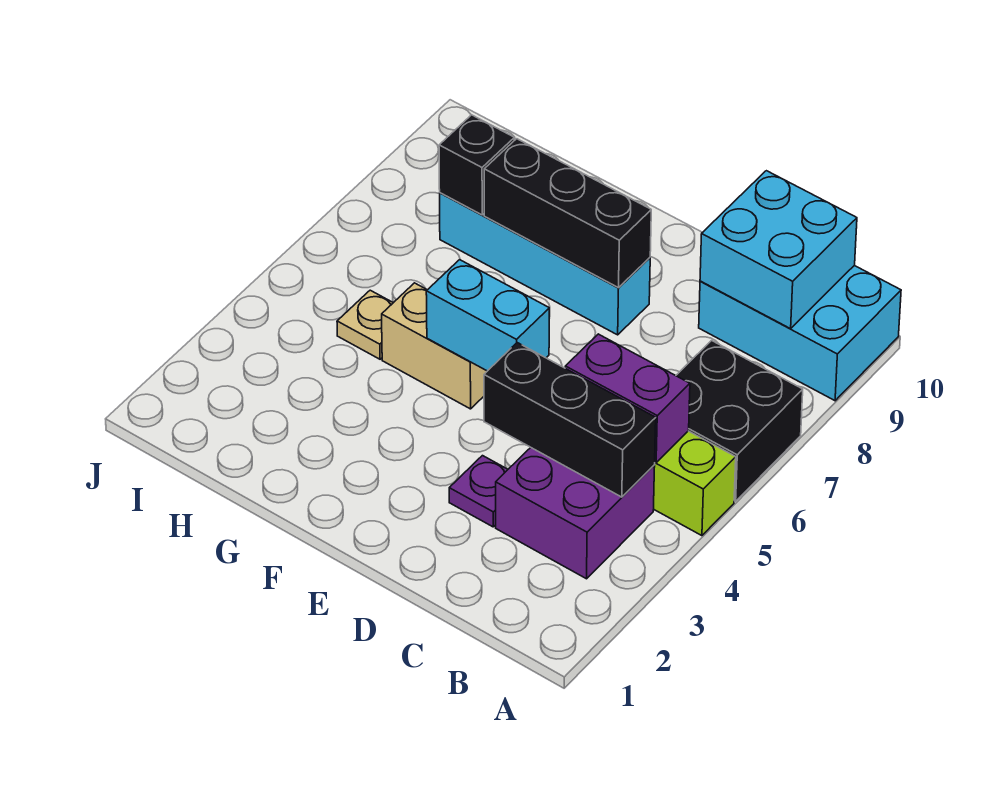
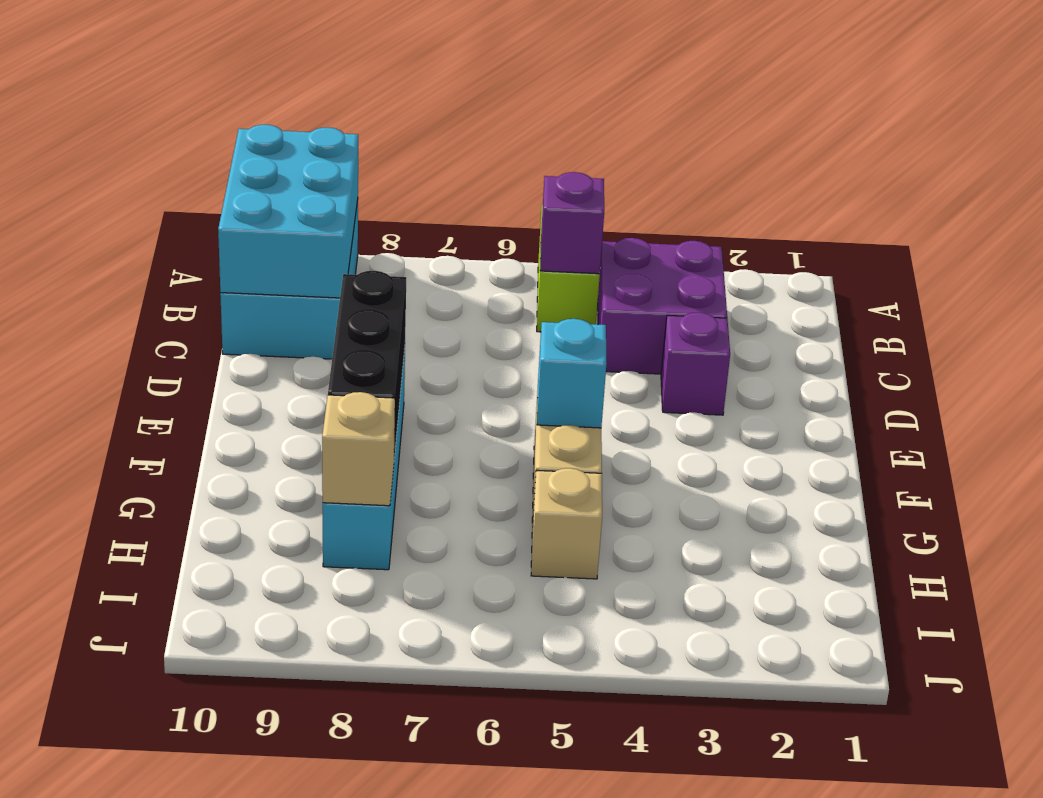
black 2x2 brick [676,341,803,501] -> none
black 1x3 brick [484,343,656,497] -> none
purple 1x2 brick [565,334,690,463] -> purple 1x1 brick [540,172,604,274]
cyan 2x2 brick [700,171,857,329] -> cyan 2x3 brick [218,125,358,298]
purple 1x1 plate [449,456,508,527] -> purple 1x1 brick [661,312,730,415]
cyan 1x2 brick [426,260,549,371] -> cyan 1x1 brick [537,319,607,428]
tan 1x1 plate [337,290,393,359] -> tan 1x1 brick [531,468,602,579]
black 1x1 brick [439,115,514,215] -> tan 1x1 brick [322,392,395,506]

